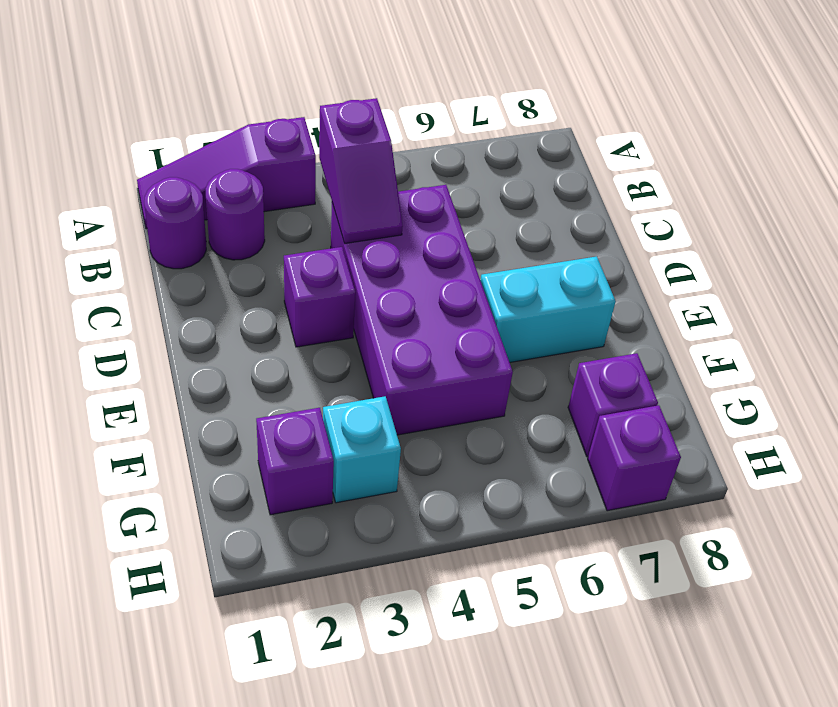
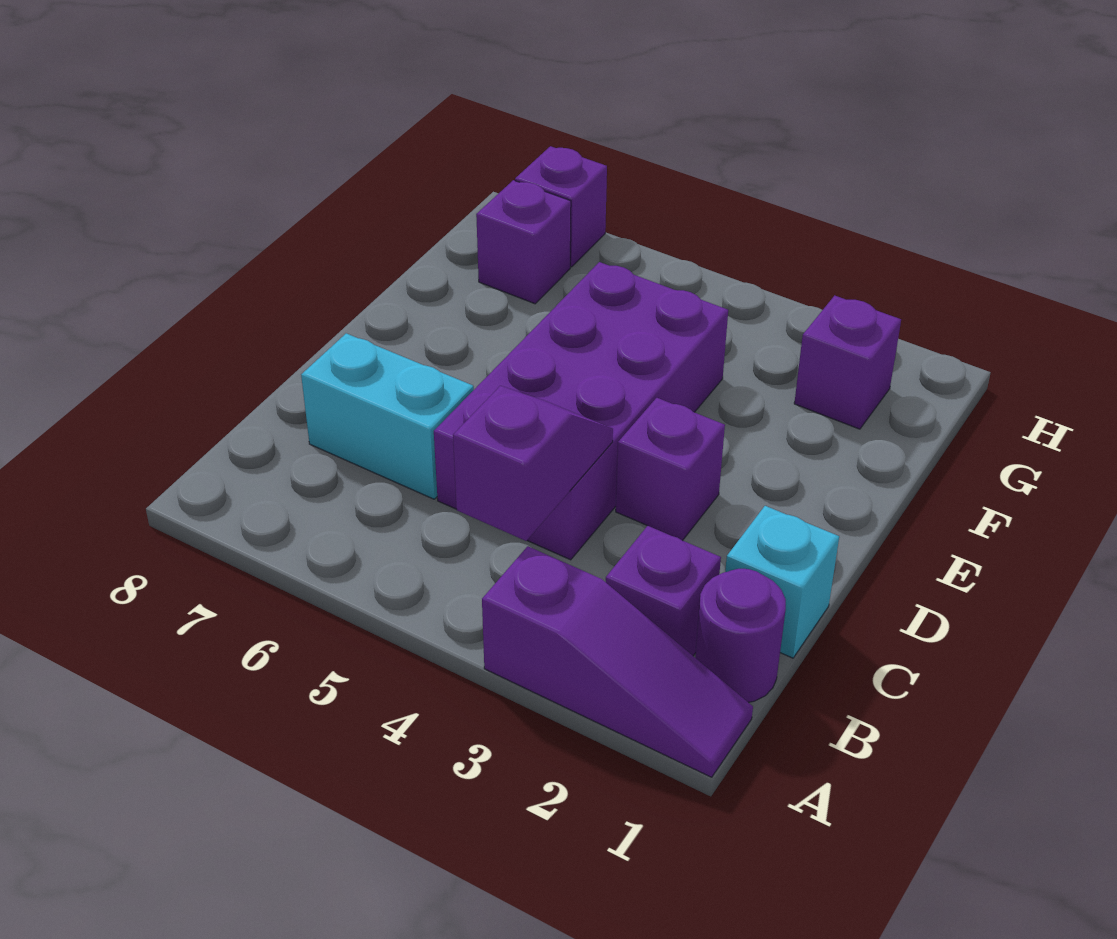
purple 1x1 round brick [205,169,265,260] -> purple 1x1 brick [606,526,721,656]
cyan 1x2 brick [480,256,616,362] -> cyan 1x2 brick moved to [301,333,474,499]
cyan 1x1 brick [323,396,401,503] -> cyan 1x1 brick moved to [725,506,839,658]

